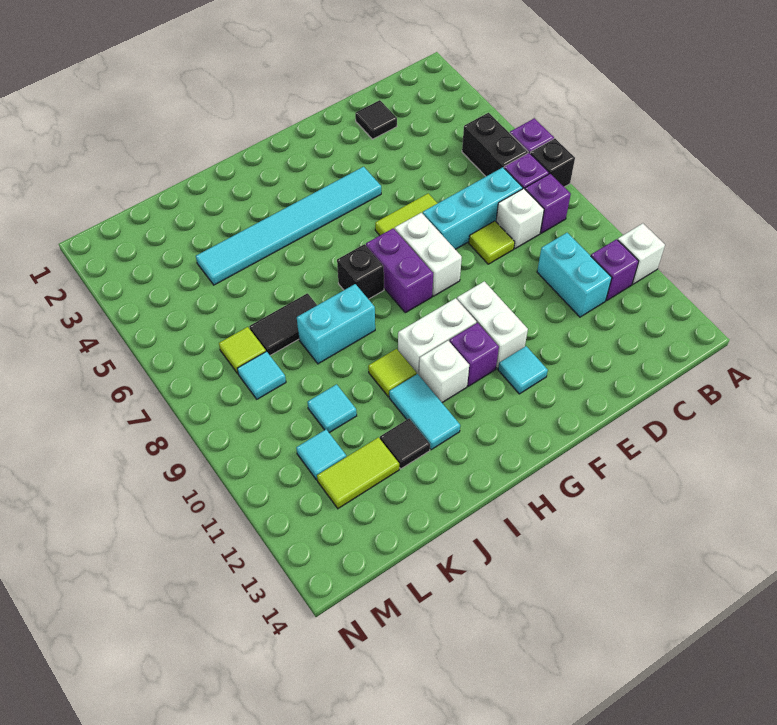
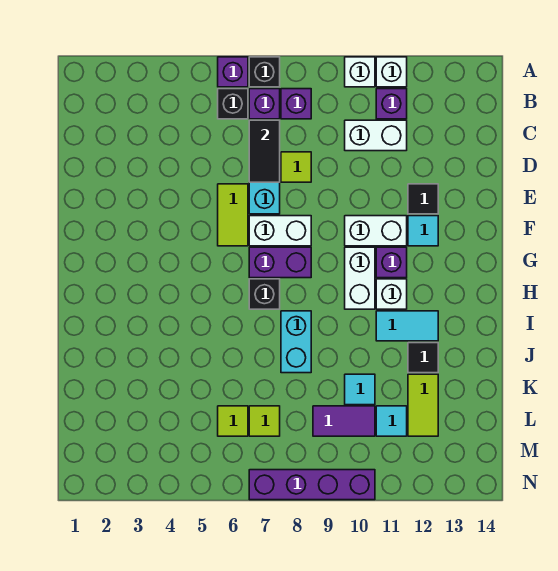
black 1x2 brick [462,113,528,176] -> black 1x1 brick [218,89,248,119]
white 1x1 brick [496,189,544,249] -> white 1x1 brick moved to [345,57,375,87]
cyan 1x2 brick [537,233,612,317] -> white 1x2 brick [345,120,407,151]
black 1x1 tile [355,100,397,139] -> black 1x1 tile moved to [408,184,438,214]
cyan 1x6 tile [196,167,381,285] -> none
lime 1x1 tile [368,349,417,397] -> lime 1x1 tile moved to [218,406,248,436]
black 1x2 tile [249,293,317,355] -> black 1x2 tile moved to [249,120,280,182]
cyan 1x1 tile [237,352,286,399] -> none
none -> purple 1x2 tile [313,406,375,436]
none -> purple 1x4 brick [249,470,375,500]

